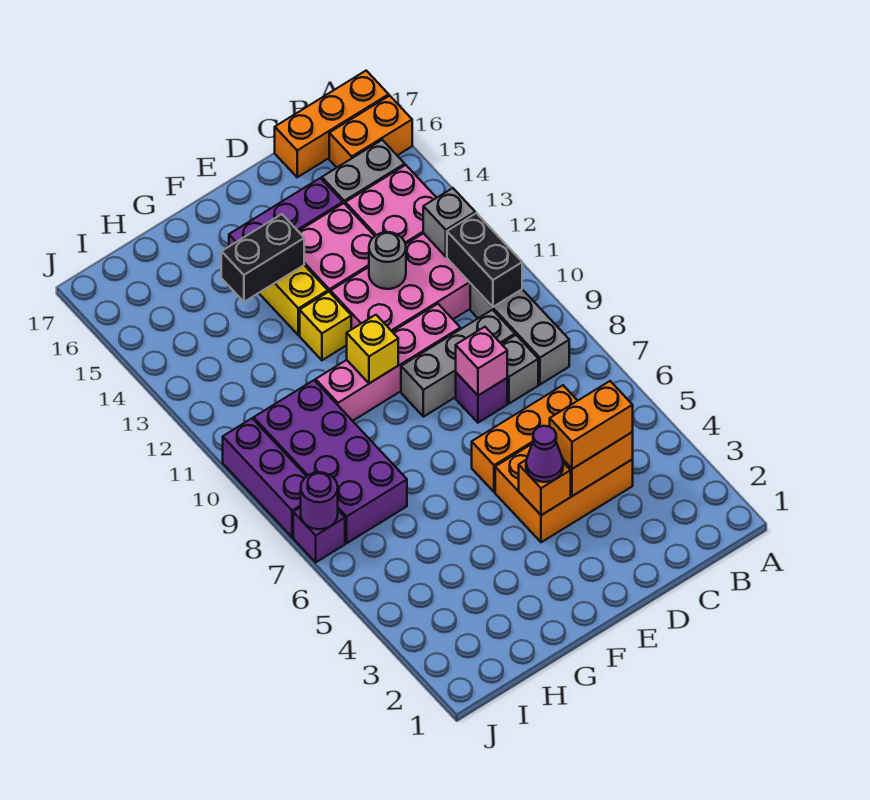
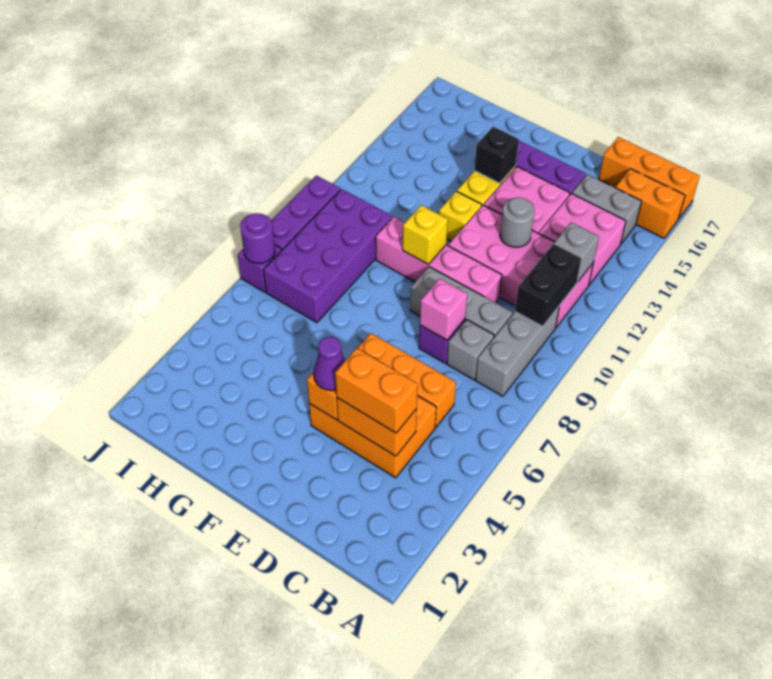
black 1x2 brick [221,214,304,302] -> black 1x1 brick [474,127,519,183]

